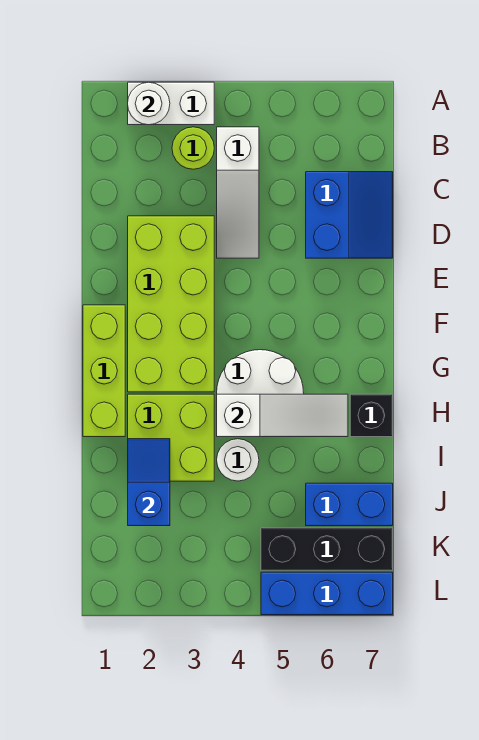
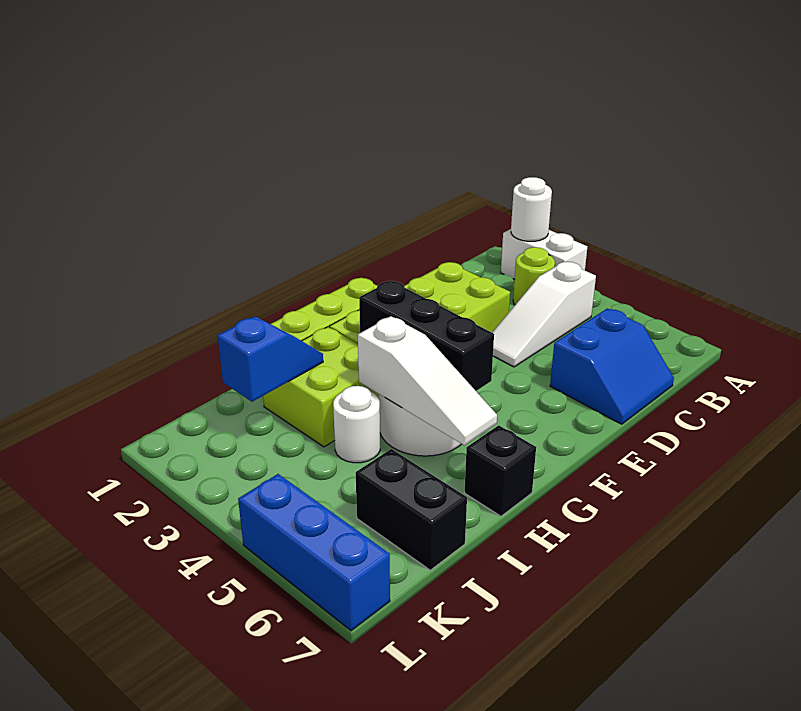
blue 1x2 brick [306,483,393,526] -> black 1x2 brick [356,449,467,570]
black 1x3 brick [261,528,393,570] -> black 1x3 brick moved to [359,281,494,391]

